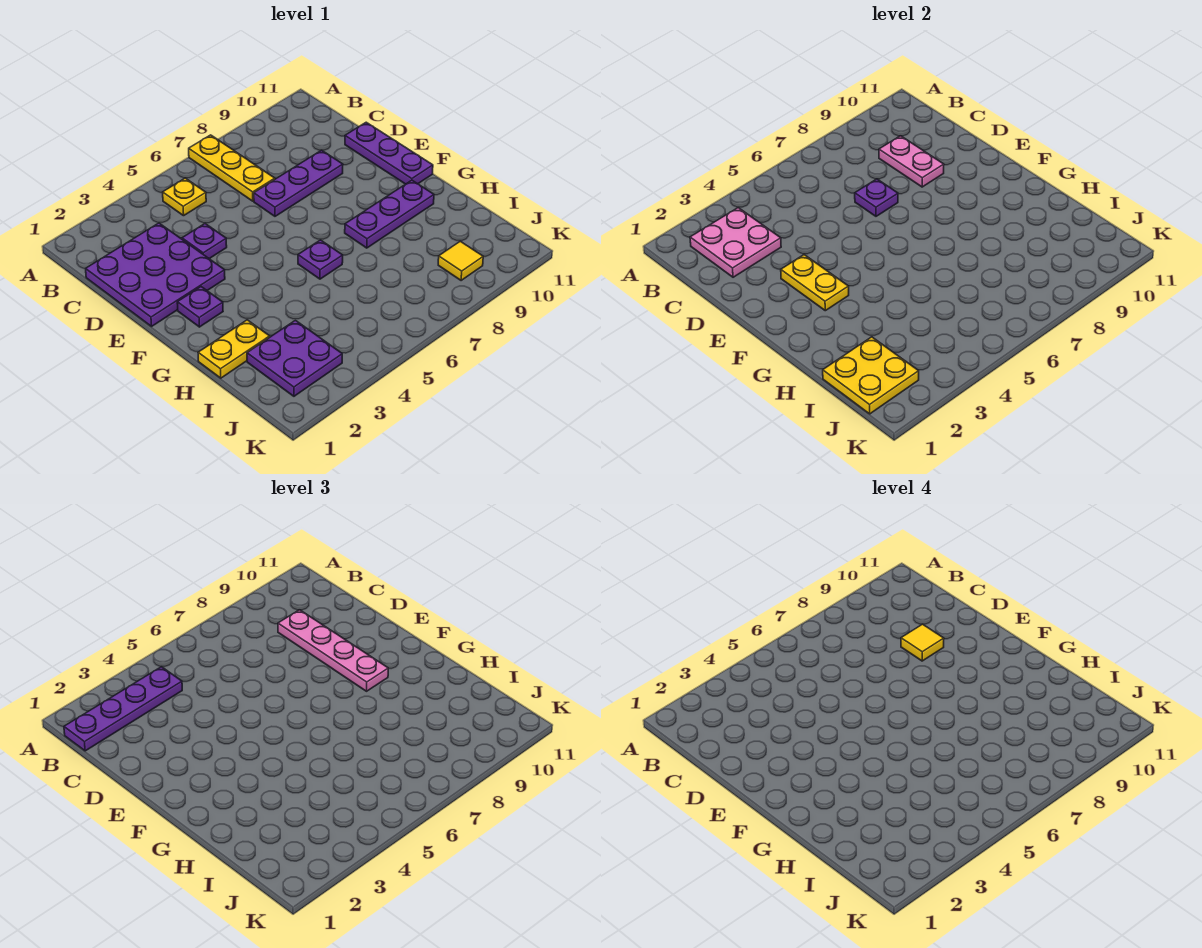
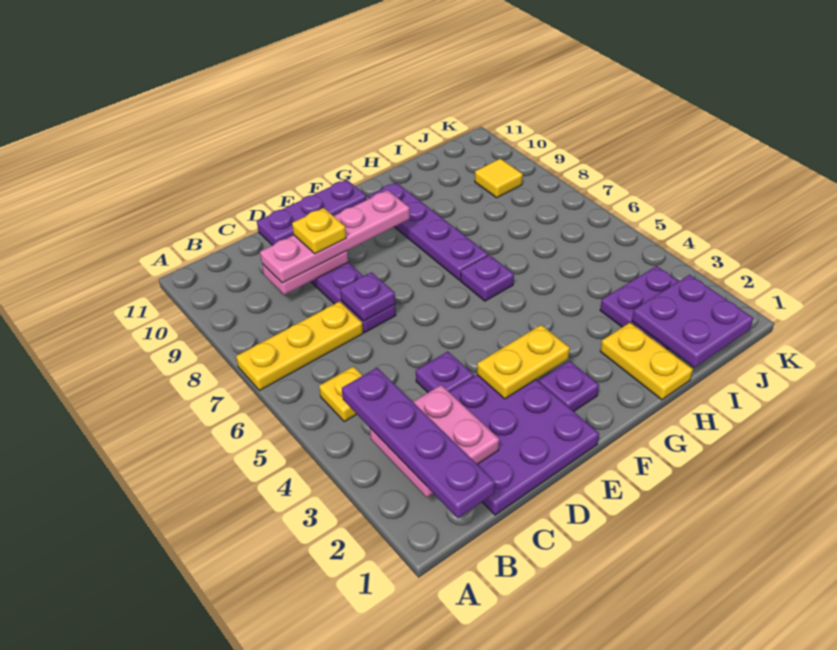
yellow 1x1 tile [901,624,944,661] -> yellow 1x1 plate [292,208,346,254]
purple 1x3 plate [345,180,434,248] -> purple 1x4 plate [369,183,488,280]
yellow 2x2 plate [823,337,919,414] -> purple 2x2 plate [632,275,753,367]

